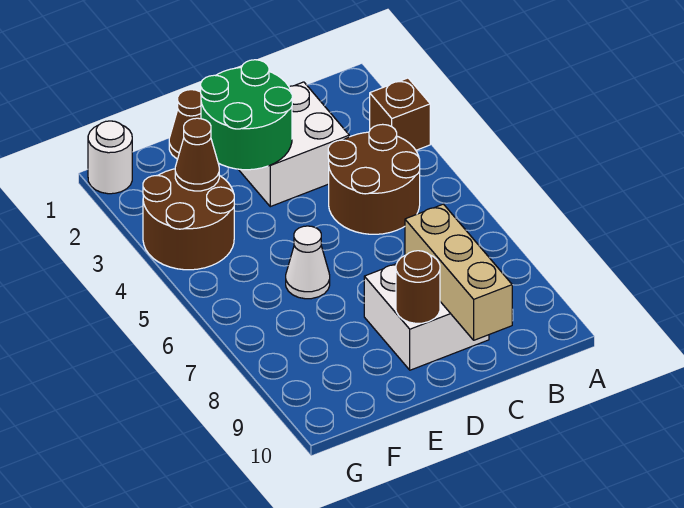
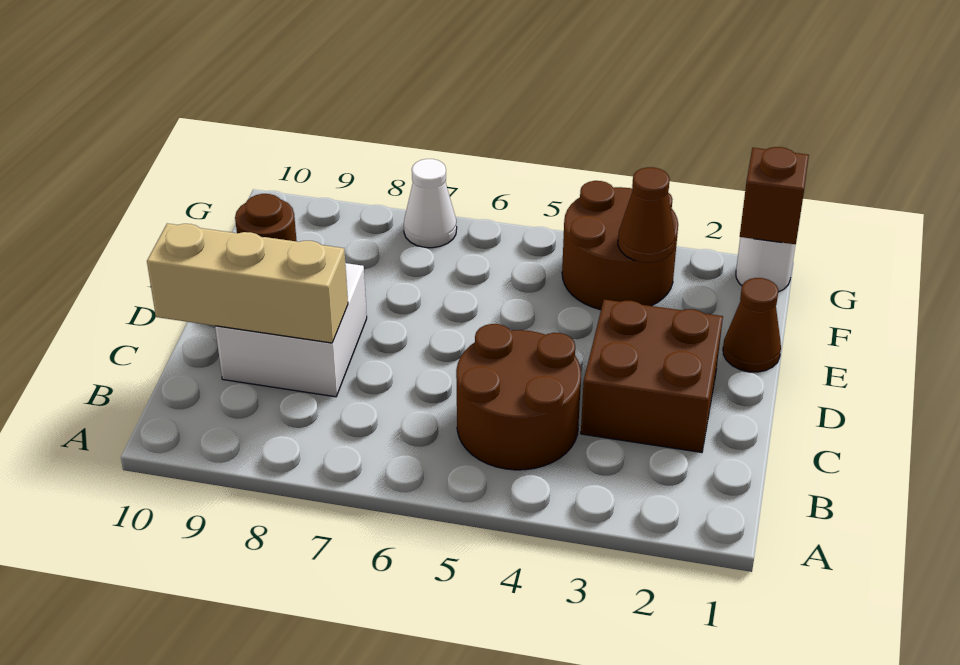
brown 1x1 brick [370,78,430,150] -> brown 1x1 brick moved to [740,147,809,244]
white 2x2 brick [238,82,349,207] -> brown 2x2 brick [581,299,723,452]
green 2x2 round brick [201,60,292,170] -> none
white 1x1 cone [286,226,330,299] -> white 1x1 cone moved to [404,159,457,248]

